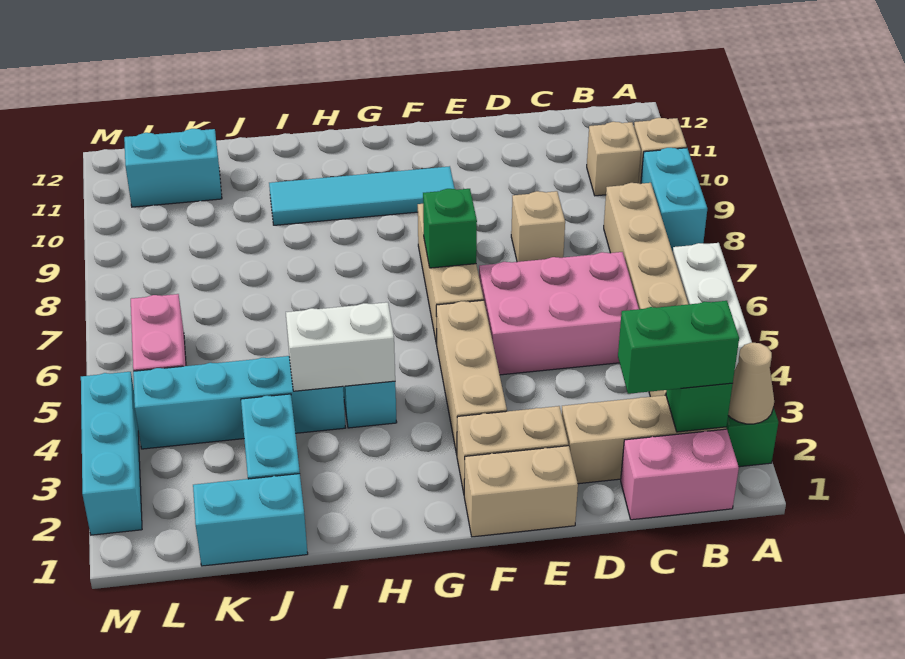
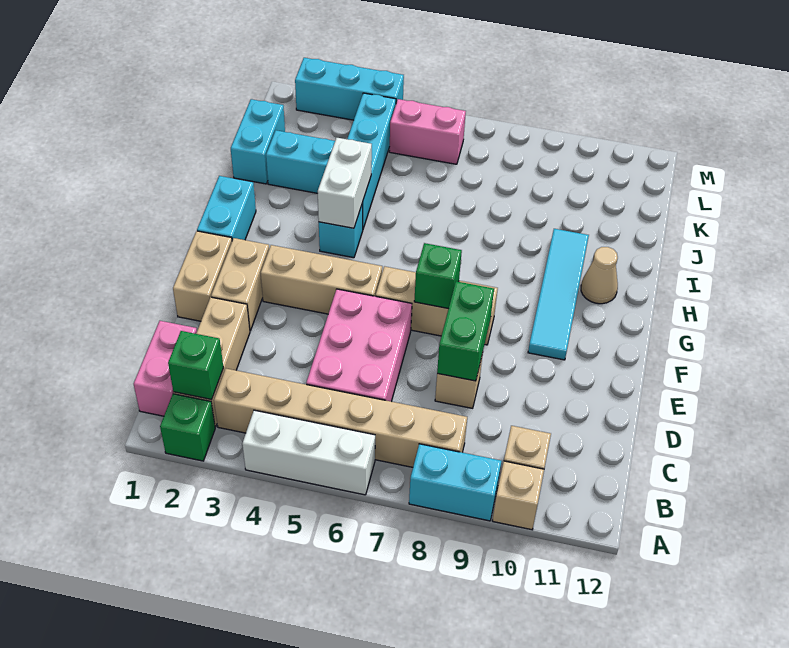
tan 1x1 cone [728,343,774,424] -> tan 1x1 cone moved to [581,247,618,304]
green 1x2 brick [618,301,739,394] -> green 1x2 brick moved to [437,281,494,381]
cyan 1x2 brick [124,129,222,207] -> cyan 1x2 brick moved to [197,176,256,240]

